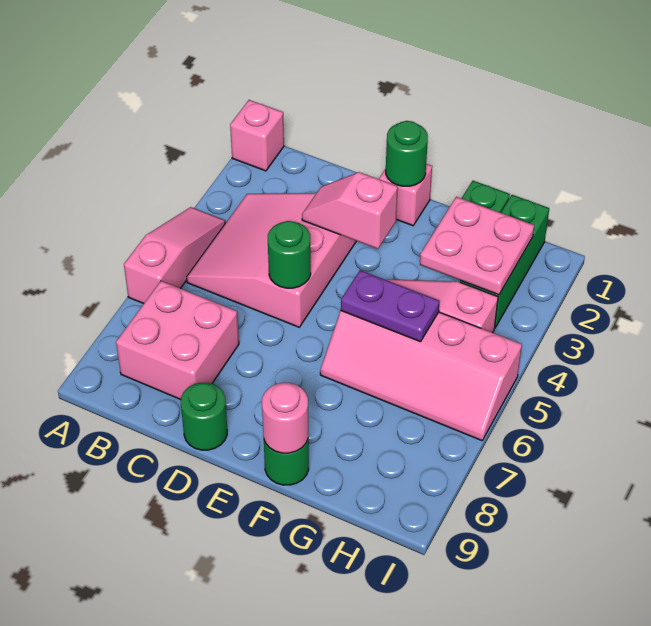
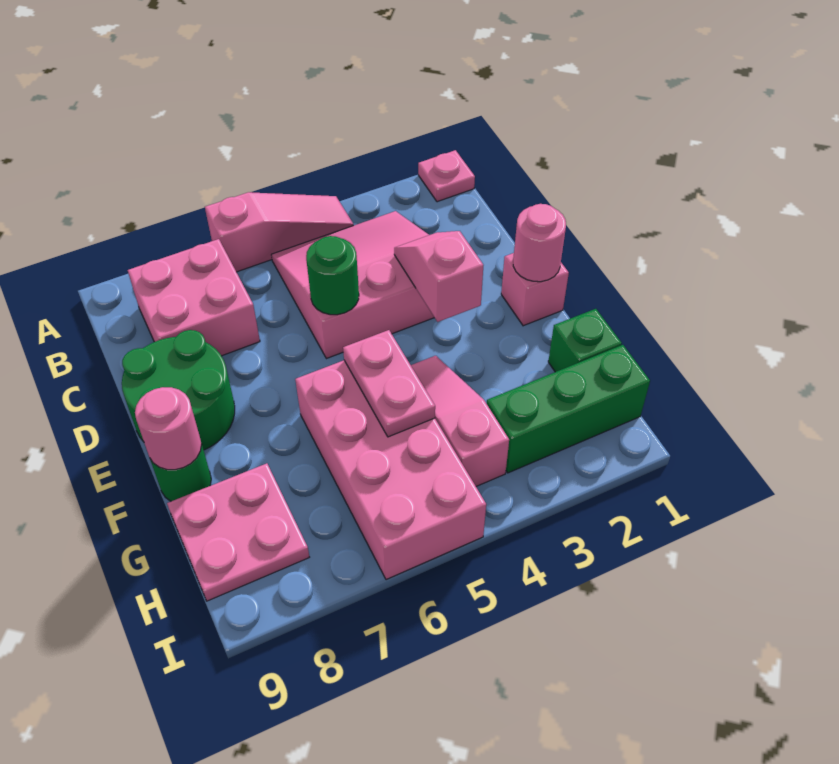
pink 1x1 brick [230,100,284,171] -> pink 1x1 plate [418,150,475,202]
green 1x1 round brick [181,383,227,450] -> green 2x2 round brick [122,330,235,450]
green 1x1 round brick [386,121,428,186] -> pink 1x1 round brick [513,204,566,282]
pink 2x4 slope [320,311,522,441] -> pink 2x4 brick [295,360,486,580]
purple 1x2 plate [341,270,440,342] -> pink 1x2 plate [343,330,435,437]
pink 2x2 plate [420,197,534,295] -> pink 2x2 plate moved to [167,463,309,601]

